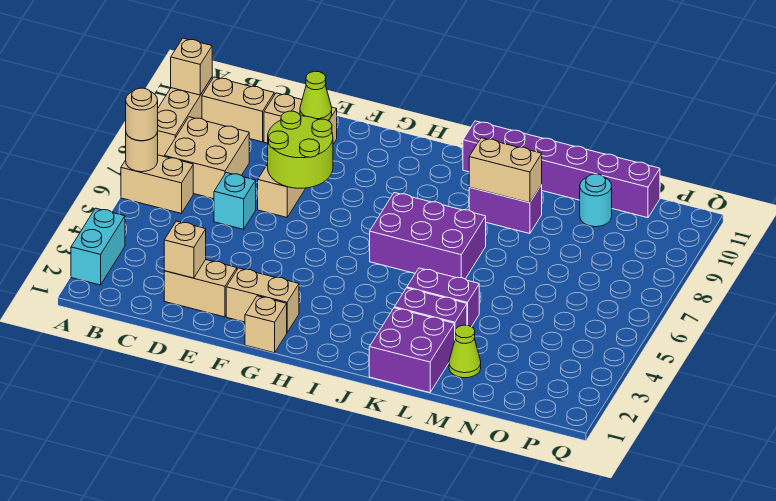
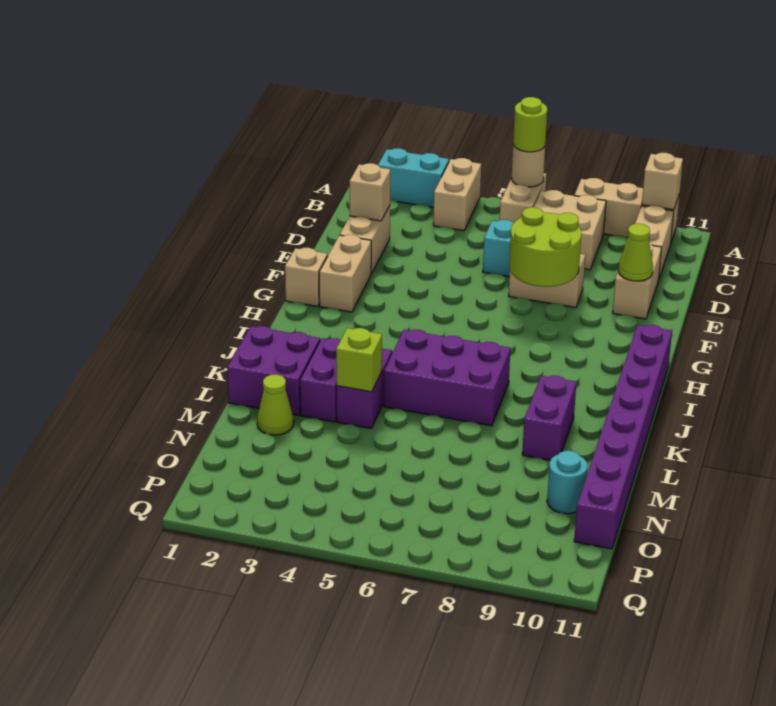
tan 1x1 round brick [126,88,158,141] -> lime 1x1 round brick [513,97,547,152]
purple 2x3 brick [370,193,486,279] -> purple 2x3 brick turned to [384,330,511,426]
purple 1x6 brick [463,121,660,218] -> purple 1x8 brick [574,325,672,549]
tan 1x2 brick [469,138,542,203] -> tan 1x2 brick moved to [433,158,481,231]
none -> lime 1x1 brick [336,328,382,392]

